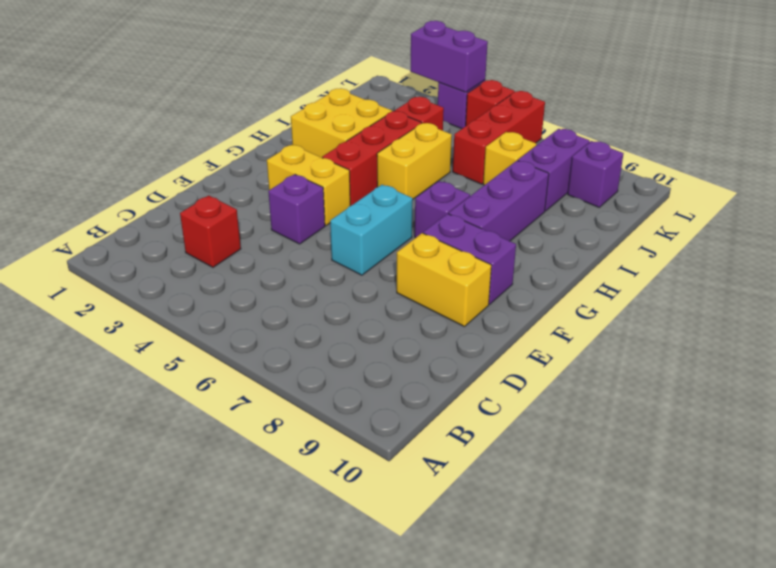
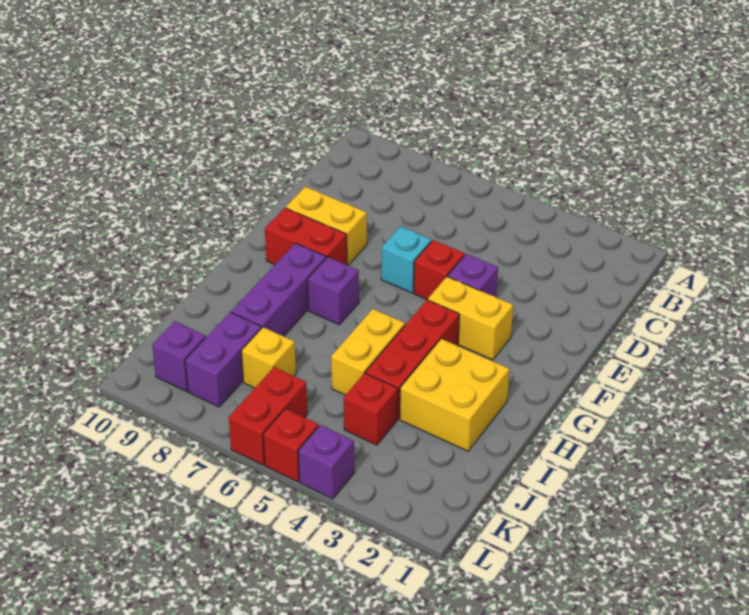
red 1x1 brick [180,196,241,267] -> red 1x1 brick moved to [414,240,465,300]
cyan 1x2 brick [330,185,413,275] -> cyan 1x1 brick [381,226,432,293]
purple 1x2 brick [423,214,516,304] -> red 1x2 brick [265,208,347,265]
red 1x3 brick [453,91,545,184] -> red 1x2 brick [229,367,307,465]
purple 1x2 brick [410,21,488,92] -> none

